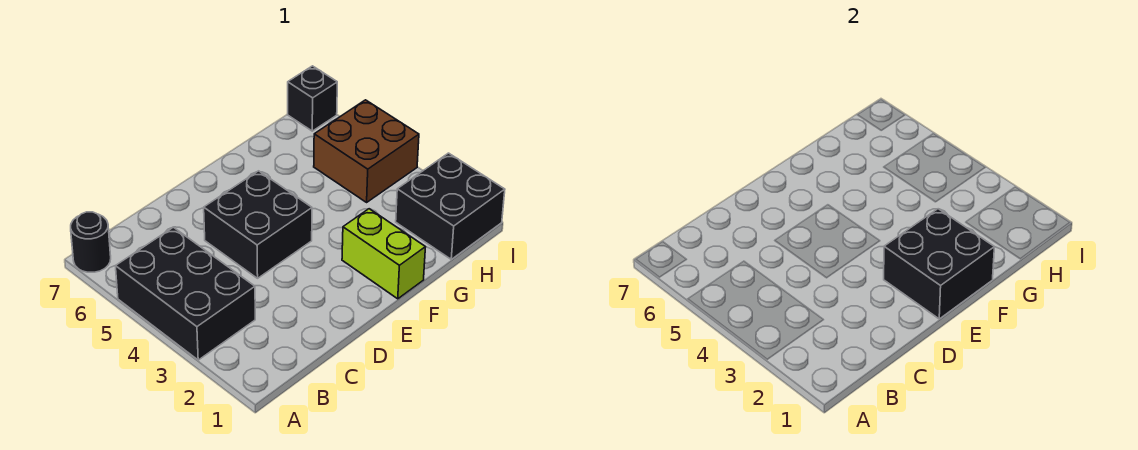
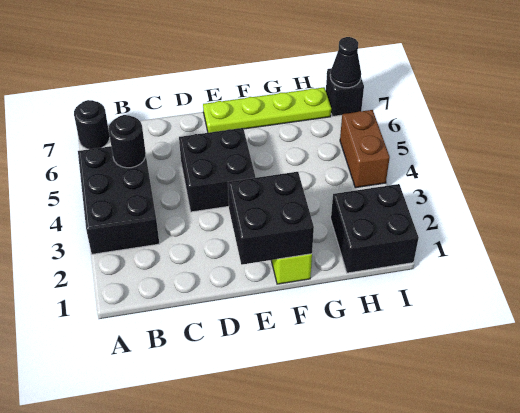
none -> black 1x1 round brick [109,115,146,168]
none -> lime 1x4 plate [203,87,331,133]
brown 2x2 brick [314,100,419,202] -> brown 1x2 brick [340,110,390,188]
none -> black 1x1 cone [330,37,361,88]

